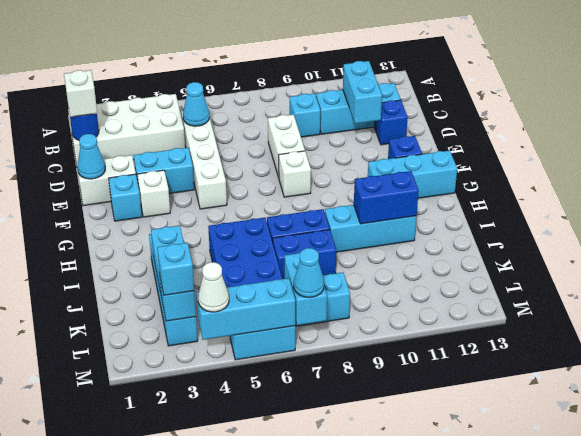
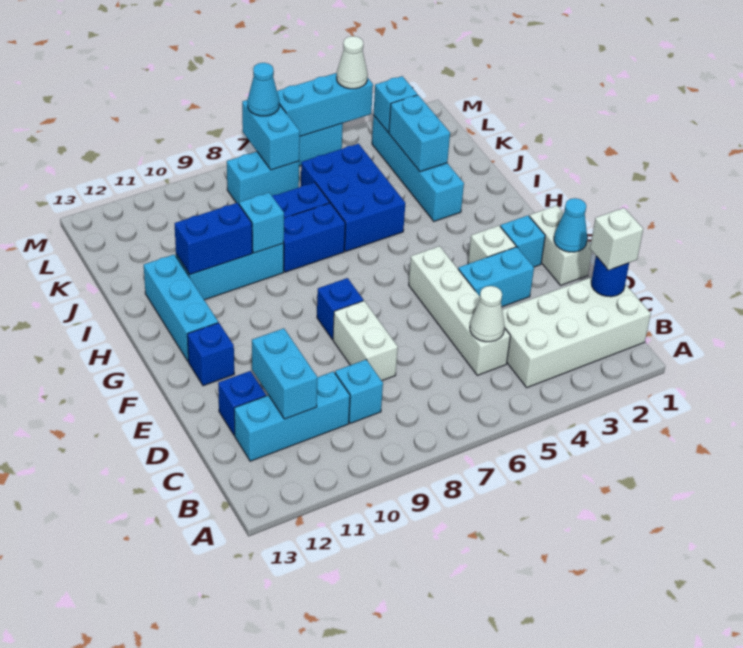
cyan 1x1 cone [183,82,209,126] -> white 1x1 cone [470,286,505,342]
white 1x2 brick [77,155,136,206] -> white 1x2 brick turned to [529,206,592,285]
white 1x1 brick [279,151,311,197] -> blue 1x1 brick [317,278,363,339]
cyan 1x3 brick [368,150,457,198] -> cyan 1x3 brick turned to [144,255,218,362]
cyan 1x1 brick [157,243,194,295] -> cyan 1x1 brick moved to [239,193,284,253]

